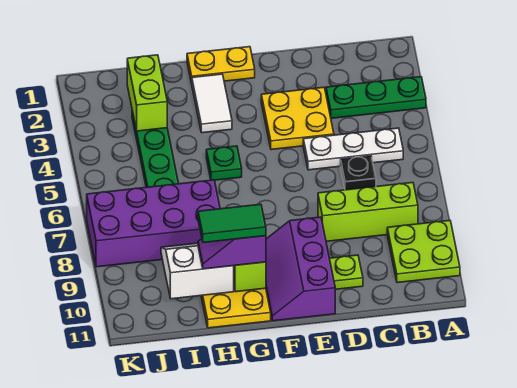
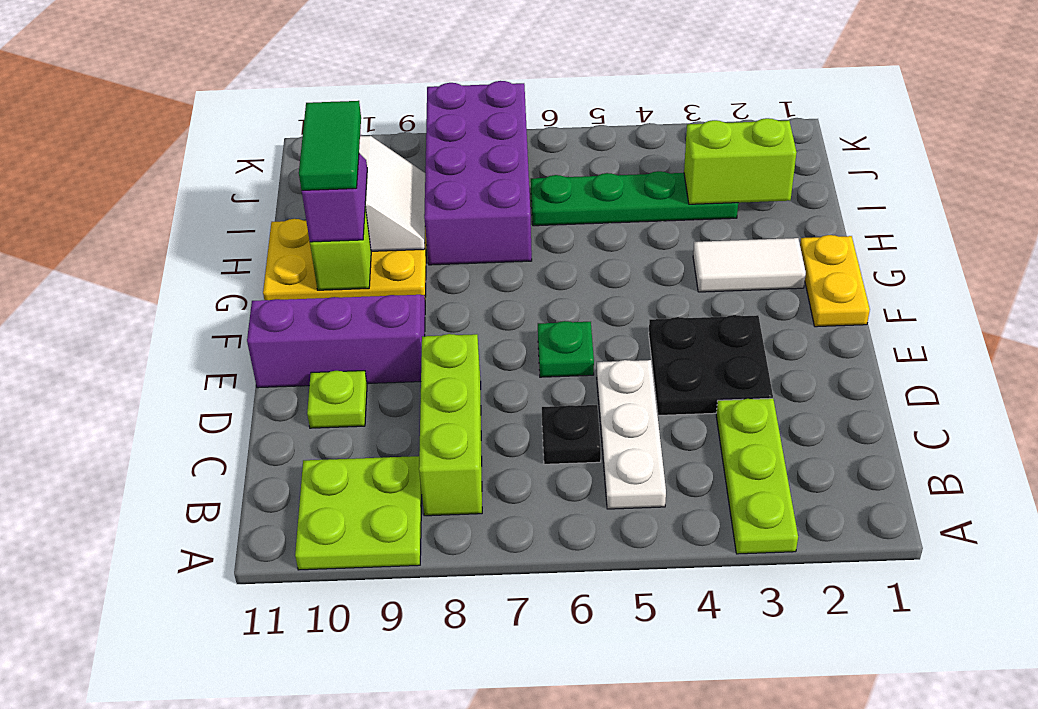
green 1x3 plate [326,77,426,118] -> lime 1x3 plate [716,398,798,554]
yellow 2x2 plate [261,87,334,150] -> black 2x2 plate [649,315,773,416]
green 1x1 plate [206,146,242,180] -> green 1x1 plate moved to [538,321,594,377]

